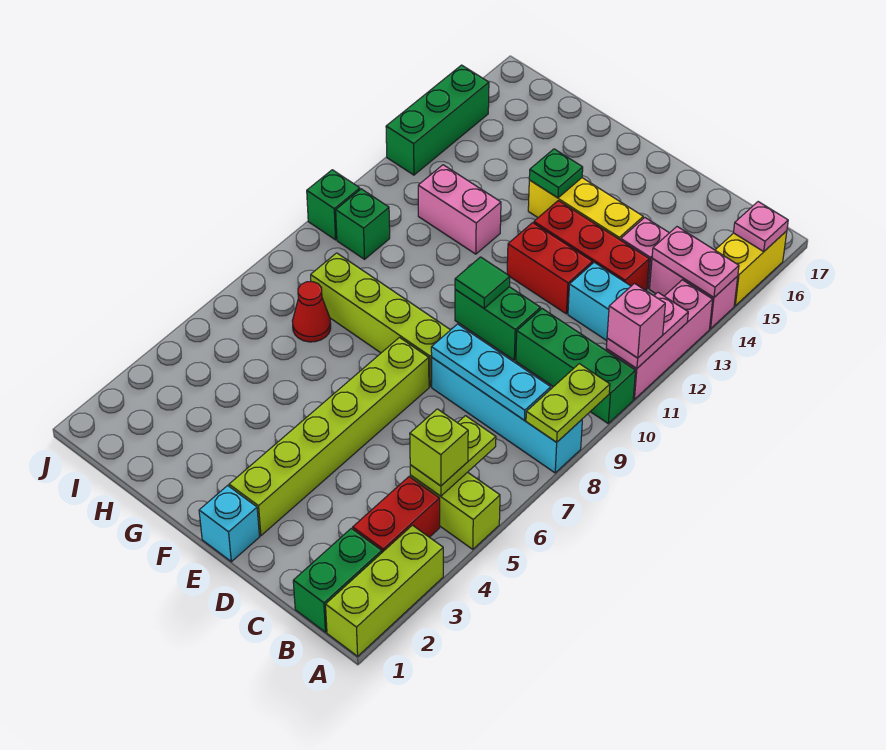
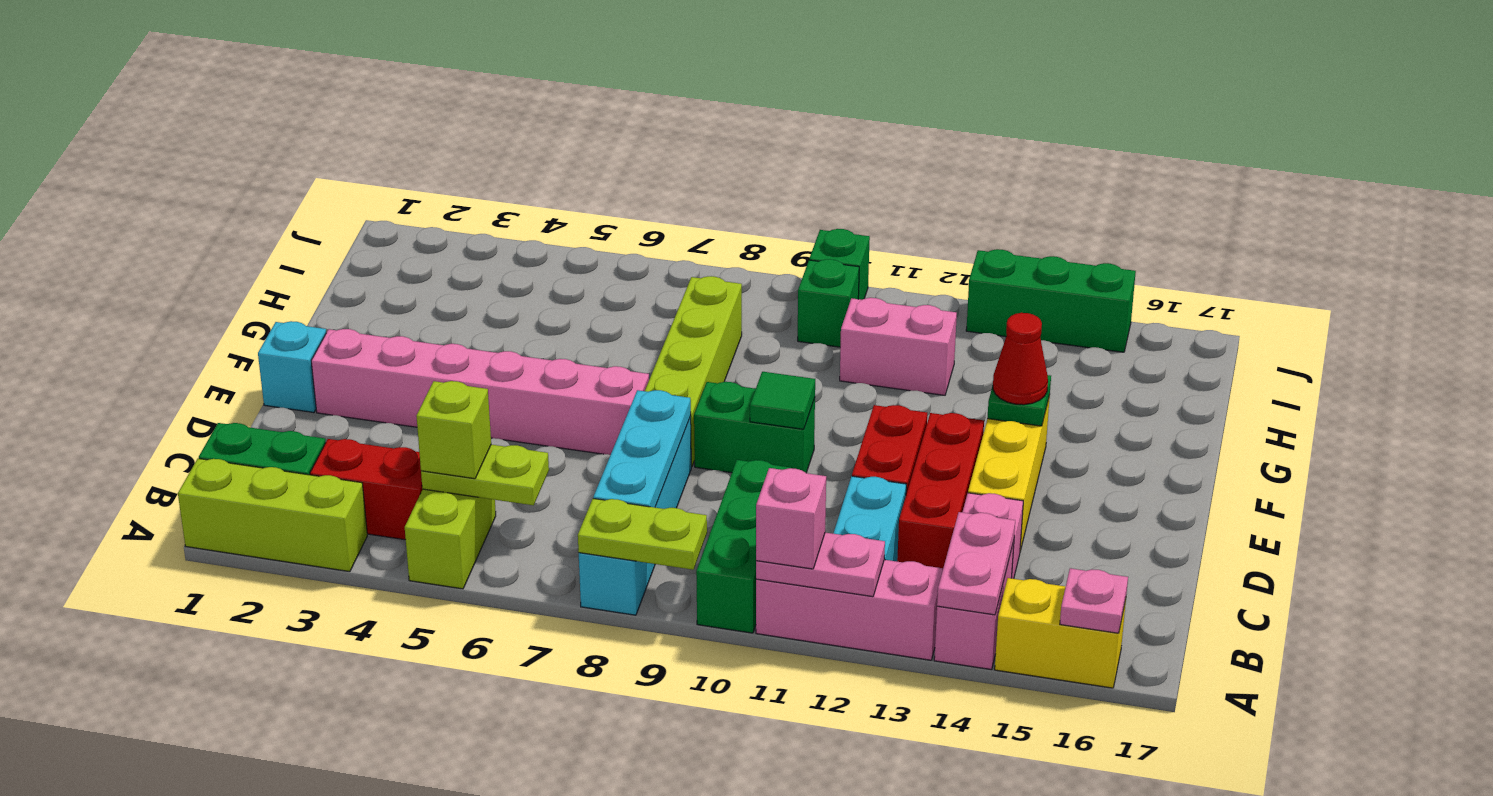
green 1x2 brick [455,287,540,360] -> green 1x2 brick turned to [694,382,815,473]
lime 1x6 brick [229,338,429,536] -> pink 1x6 brick [311,329,649,455]
pink 1x2 brick [418,165,501,254] -> pink 1x2 brick turned to [840,298,957,395]
red 1x1 cone [292,282,331,342] -> red 1x1 cone moved to [993,313,1048,405]

